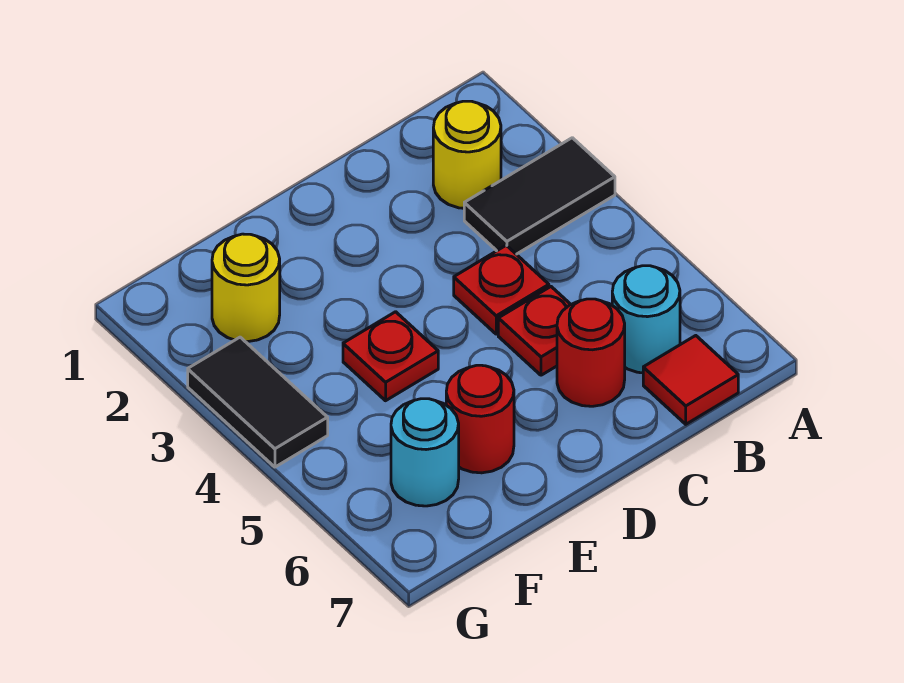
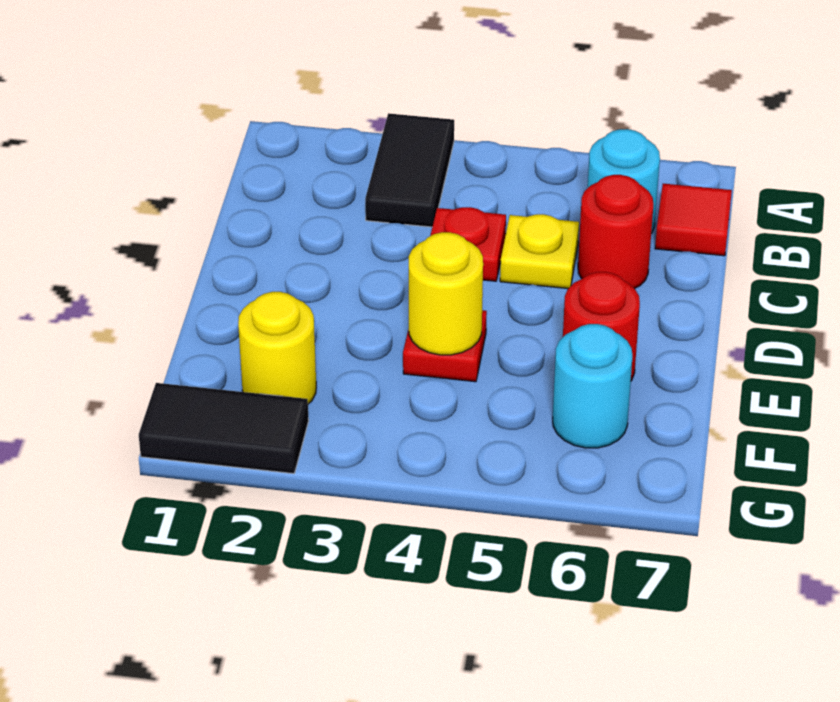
yellow 1x1 round brick [433,101,501,208] -> yellow 1x1 round brick moved to [409,232,483,355]
red 1x1 plate [498,287,571,375] -> yellow 1x1 plate [500,214,579,289]
black 1x2 tile [188,337,328,467] -> black 1x2 tile moved to [139,383,309,474]

